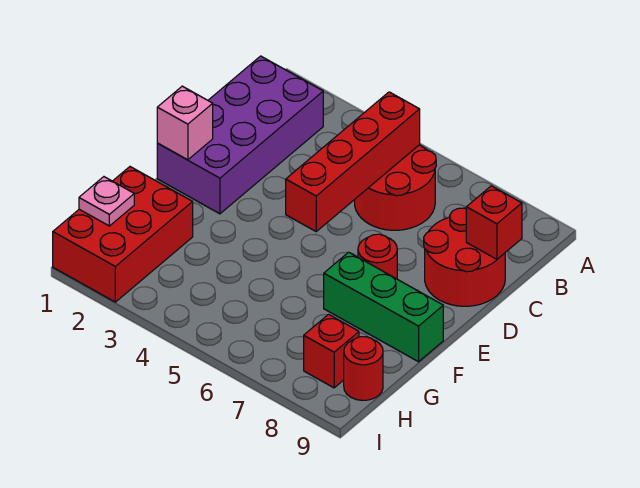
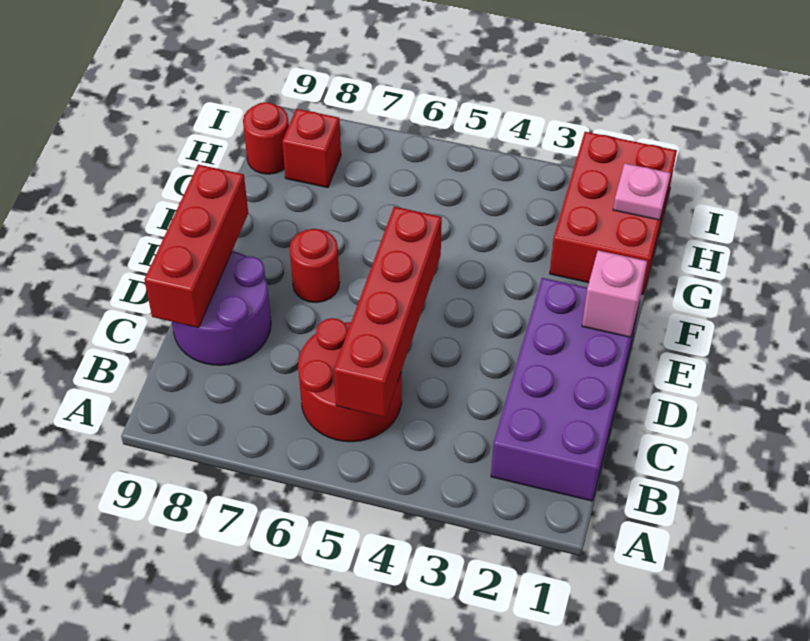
red 2x2 round brick [424,208,505,306] -> purple 2x2 round brick [172,251,271,365]
red 1x1 brick [466,186,522,259] -> red 1x3 brick [144,165,248,328]
green 1x3 brick [324,252,443,362] -> none

